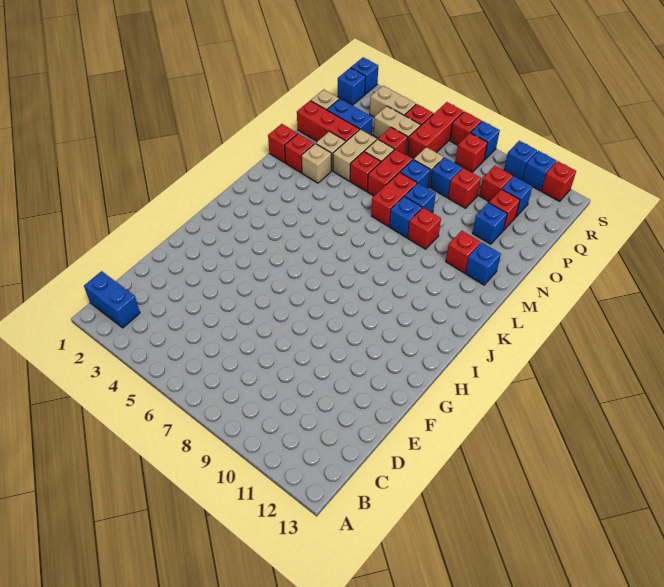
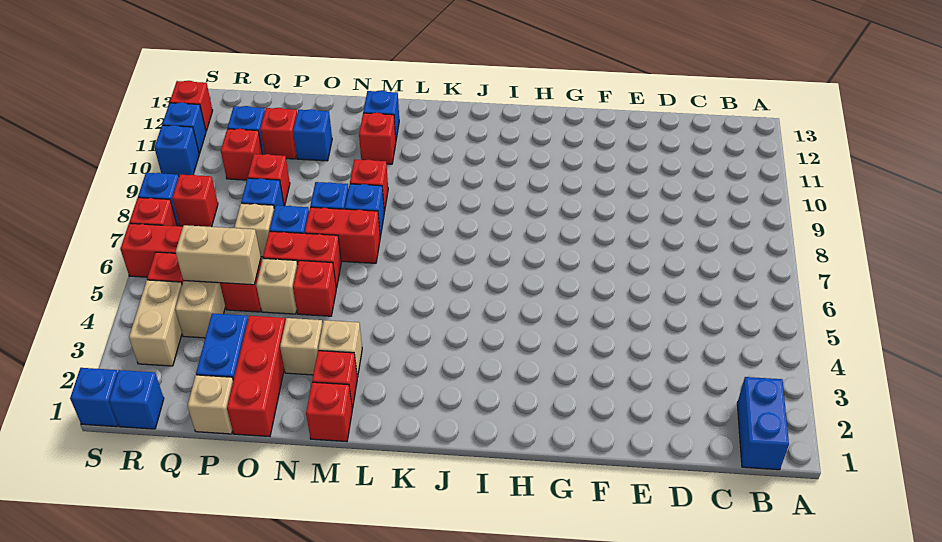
tan 1x2 brick [333,129,377,181] -> tan 1x2 brick moved to [176,225,261,285]

